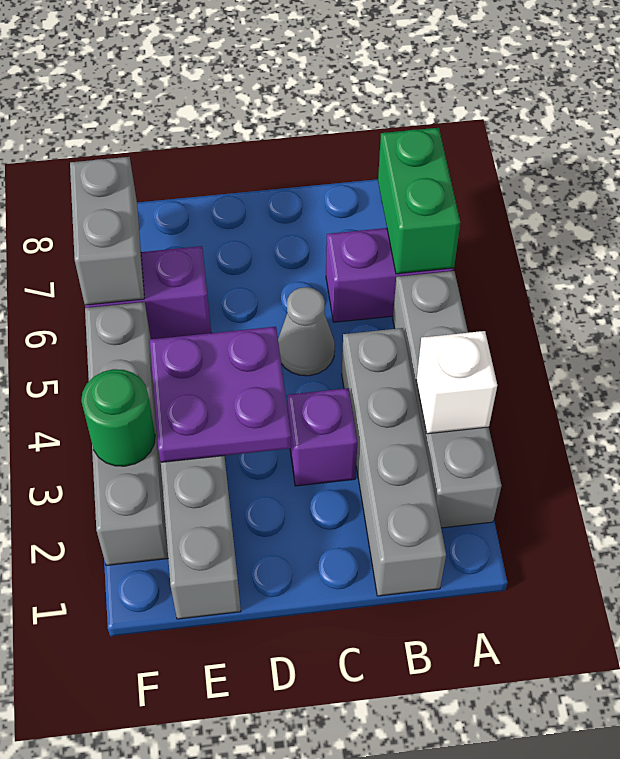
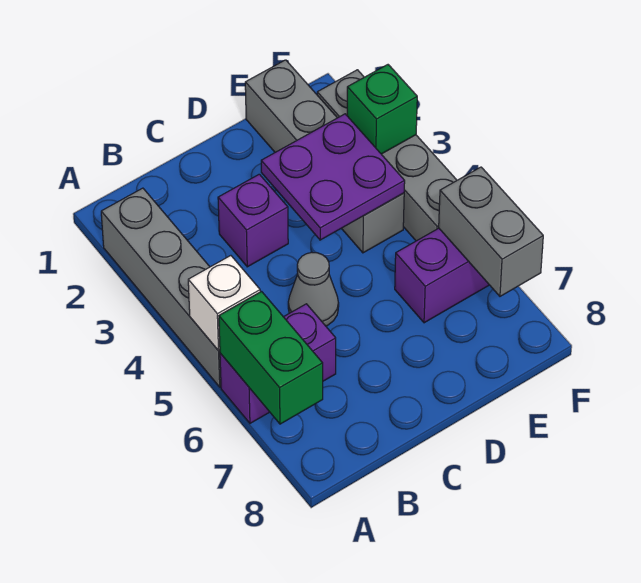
white 1x1 brick [416,331,497,434] -> white 1x1 brick moved to [188,256,260,351]
grey 1x4 brick [342,328,446,596] -> none
green 1x1 round brick [81,369,155,466] -> green 1x1 brick [347,65,417,154]

